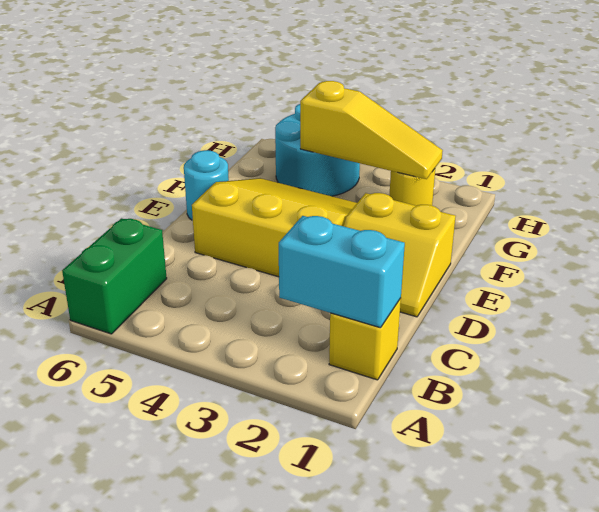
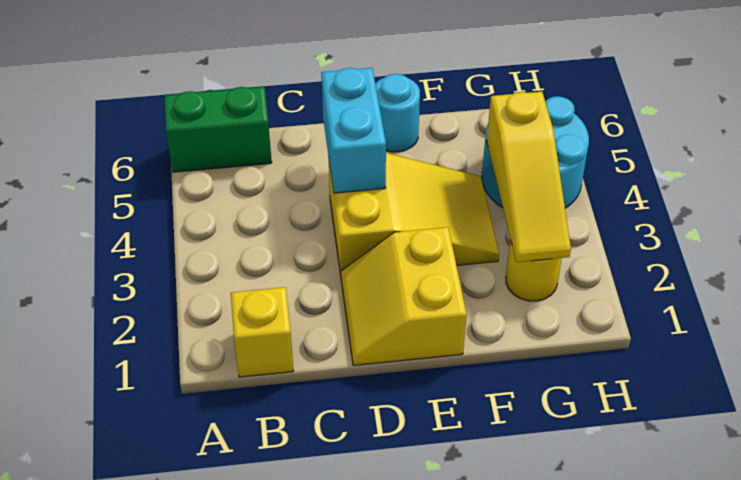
cyan 1x2 brick [279,216,405,328] -> cyan 1x2 brick moved to [321,68,386,193]
yellow 3x3 slope [192,178,357,277] -> yellow 2x3 slope [329,153,499,274]

